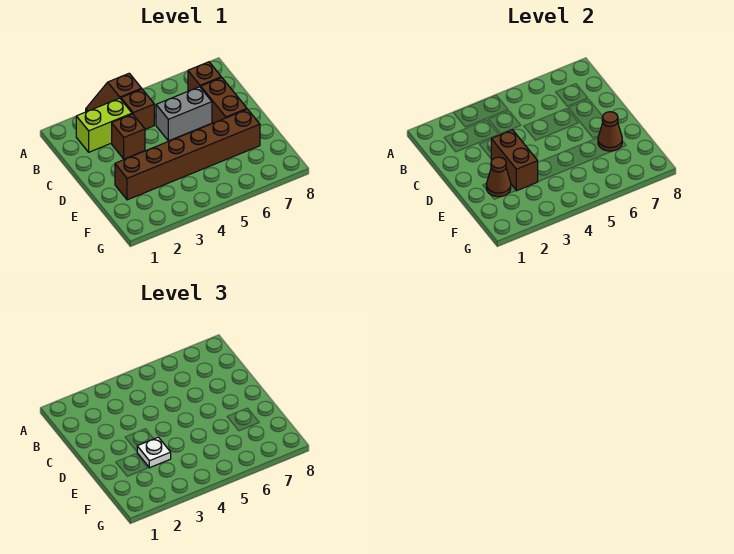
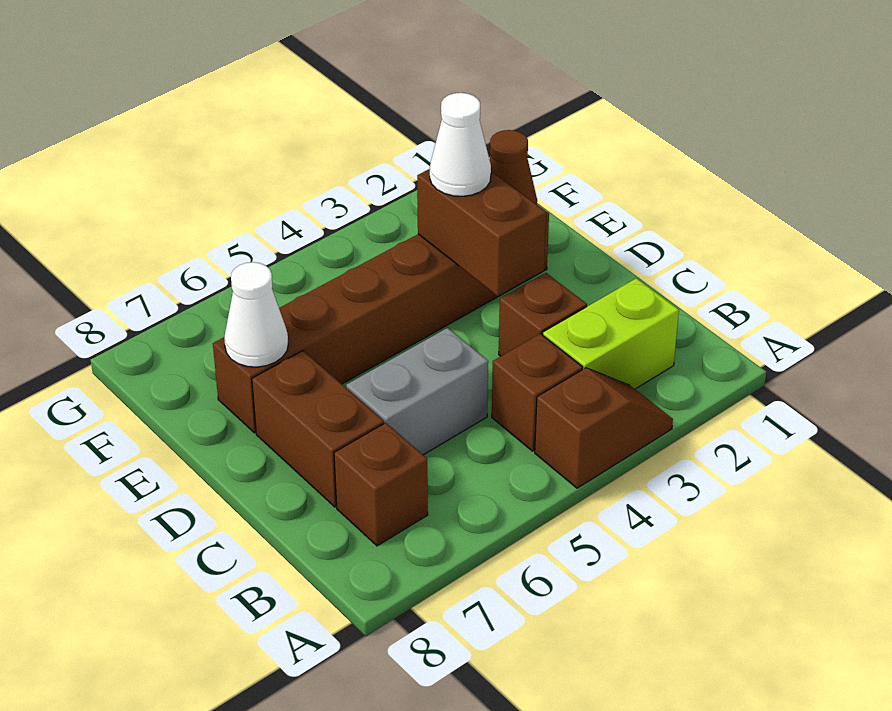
white 1x1 plate [137,437,171,468] -> white 1x1 cone [430,93,491,196]
brown 1x1 cone [598,112,622,151] -> white 1x1 cone [224,262,288,367]

